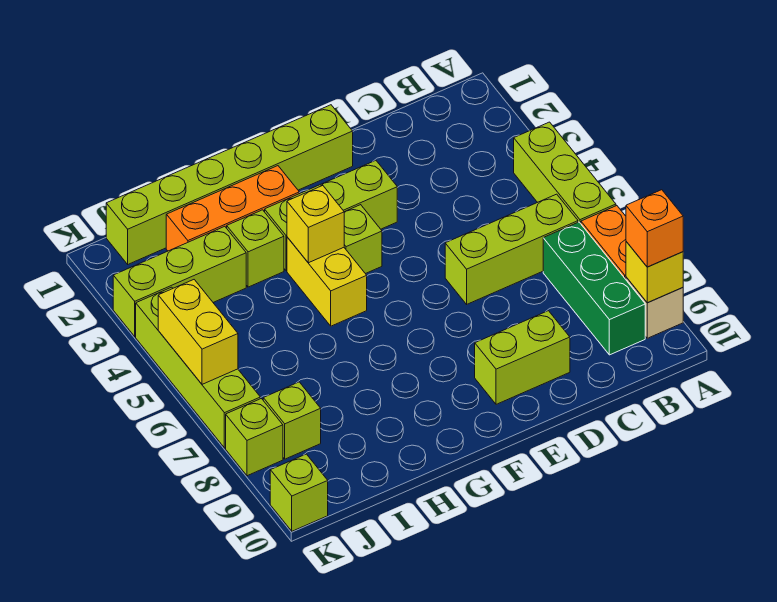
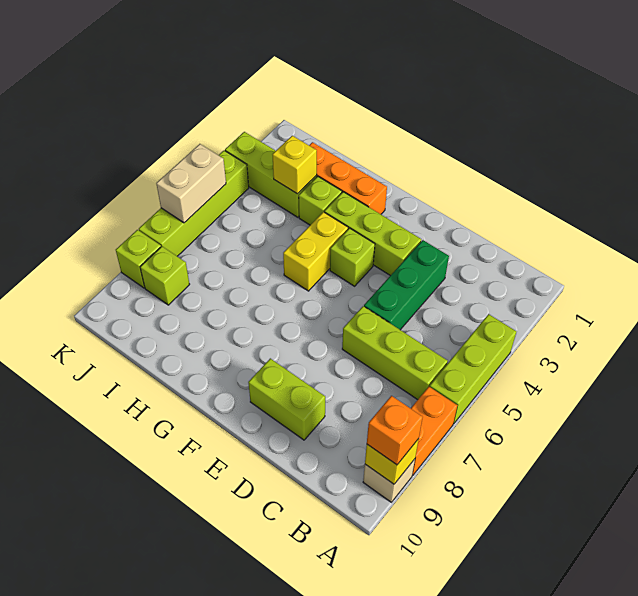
green 1x3 brick [543,222,645,355] -> green 1x3 brick moved to [364,240,449,330]
lime 1x6 brick [106,105,353,264] -> none
yellow 1x1 brick [287,186,344,263] -> yellow 1x1 brick moved to [272,136,317,194]
yellow 1x2 brick [158,280,238,384] -> tan 1x2 brick [156,144,226,223]
lime 1x1 brick [270,454,328,531] -> none

